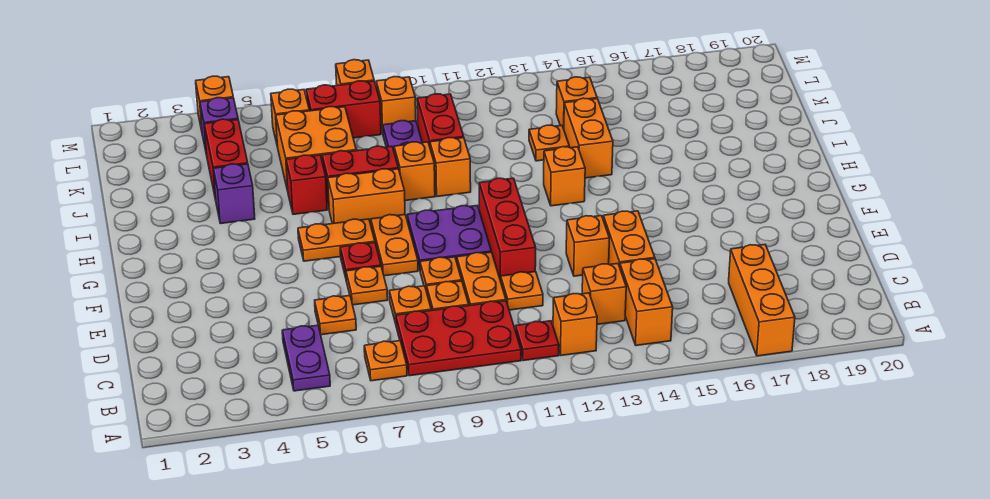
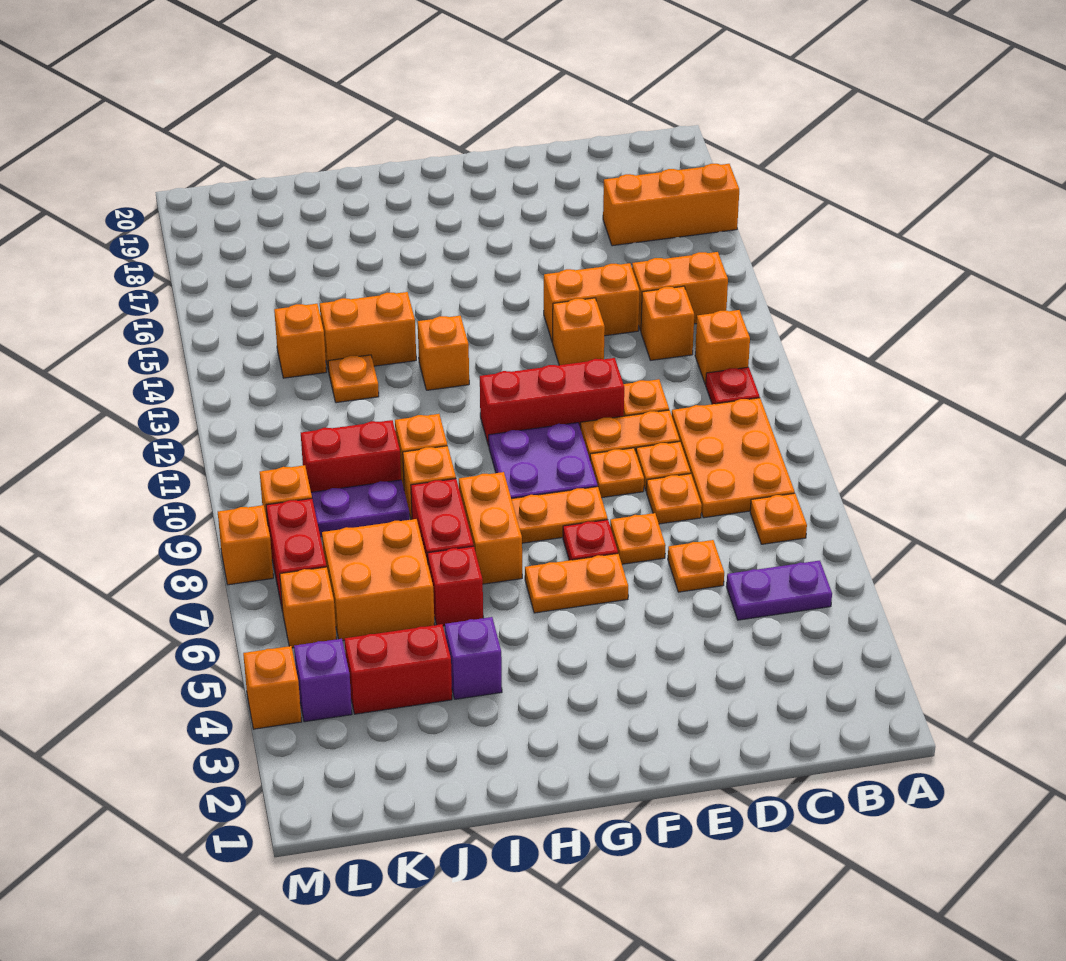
red 2x3 plate [396,301,521,376] -> orange 2x3 plate [672,398,795,518]
orange 1x2 plate [298,219,375,261] -> orange 1x2 plate turned to [525,554,628,613]

